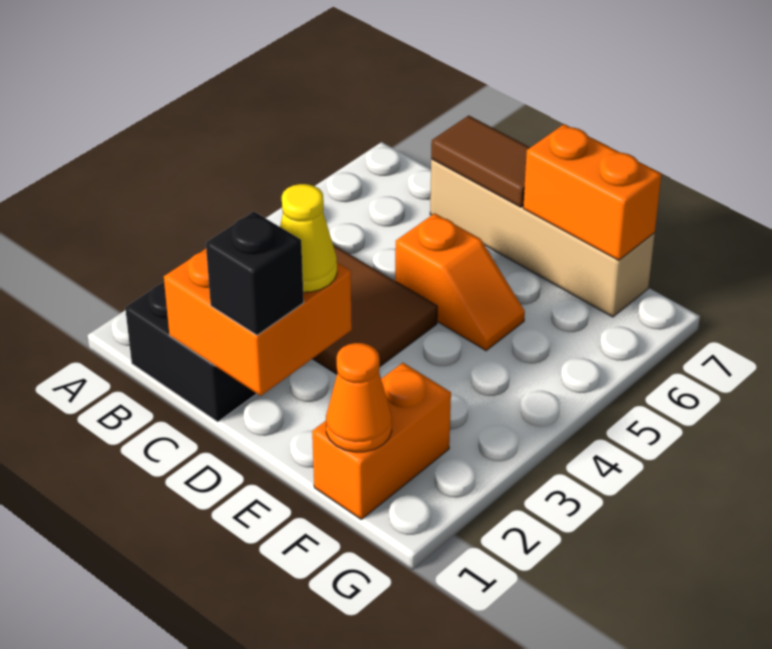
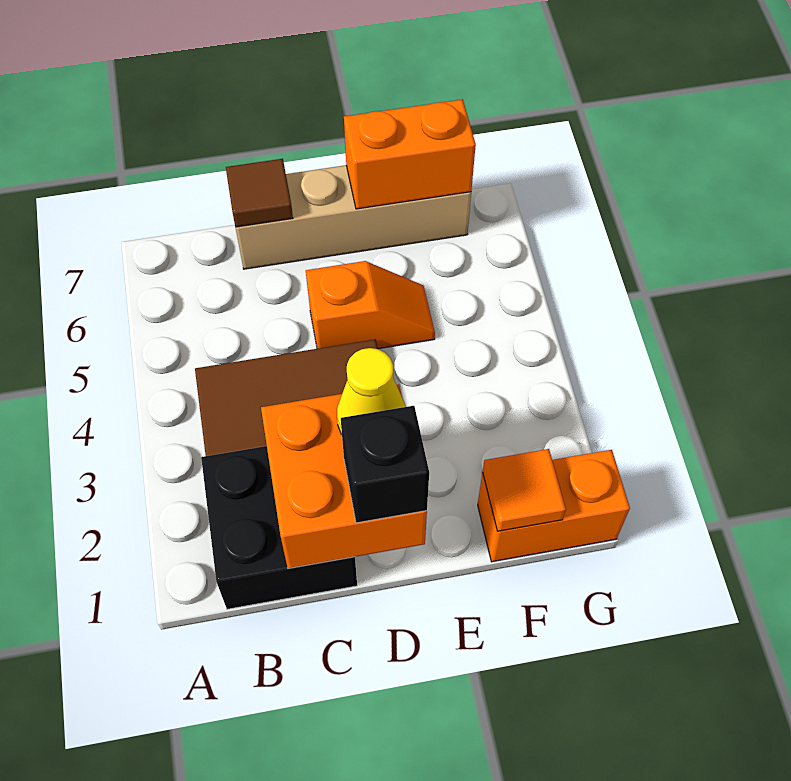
brown 1x2 tile [431,115,530,207] -> brown 1x1 tile [226,159,293,227]
orange 1x2 brick [312,363,451,519] -> orange 1x2 brick turned to [478,450,630,562]
orange 1x1 cone [326,343,392,452] -> orange 1x1 tile [483,449,566,531]

